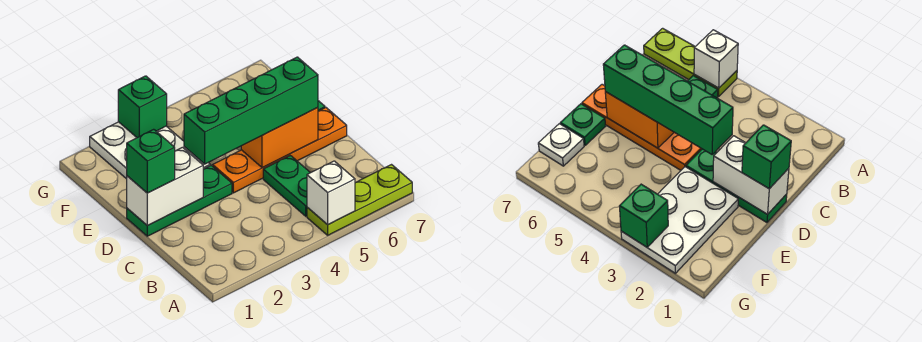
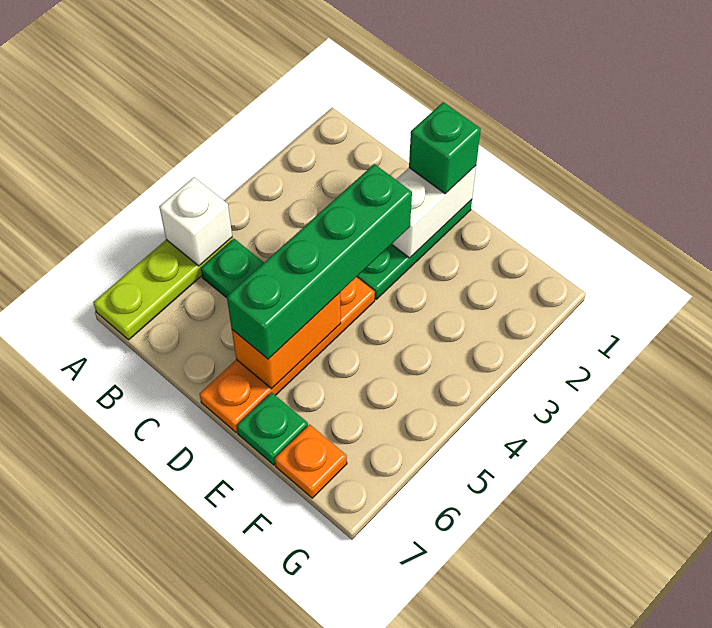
white 2x3 plate [90,122,210,179] -> none
white 1x1 plate [538,124,584,166] -> orange 1x1 plate [275,424,347,498]
green 1x1 brick [118,76,167,138] -> none

